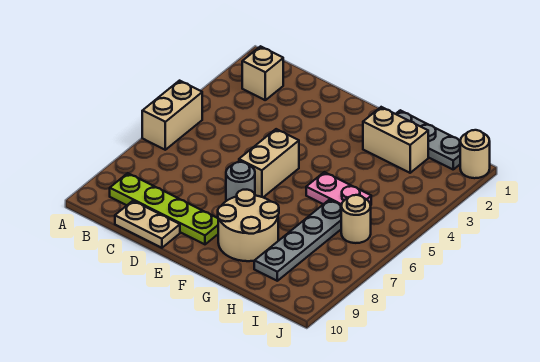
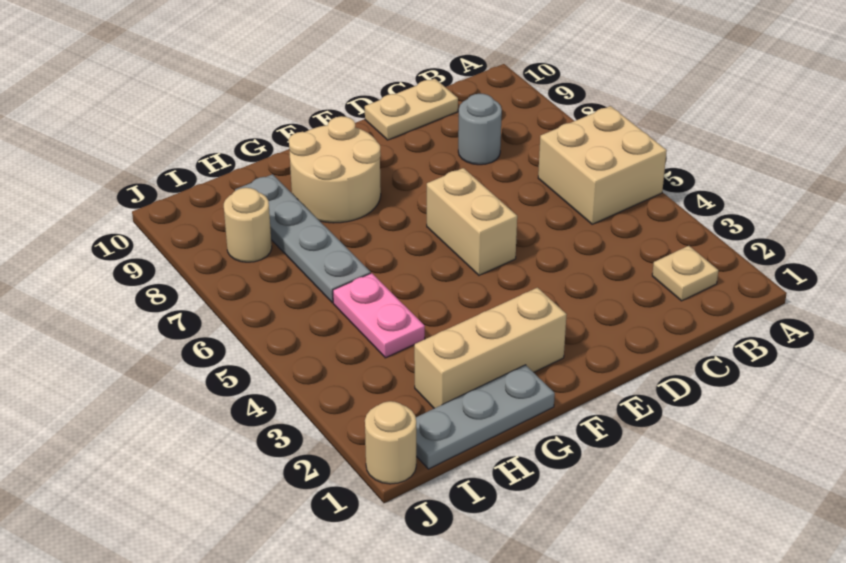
tan 1x2 brick [142,81,202,150] -> tan 2x2 brick [538,106,667,224]
tan 1x1 brick [242,46,283,100] -> tan 1x1 plate [652,246,718,301]
lime 1x4 plate [110,173,218,244] -> none
grey 1x1 round brick [226,162,255,201] -> grey 1x1 round brick moved to [458,94,502,165]
tan 1x2 brick [363,107,428,173] -> tan 1x3 brick [414,288,567,408]
pink 1x2 plate [306,172,371,205] -> pink 1x2 plate turned to [333,273,425,358]
tan 1x1 round brick [341,195,371,243] -> tan 1x1 round brick moved to [224,188,272,262]

